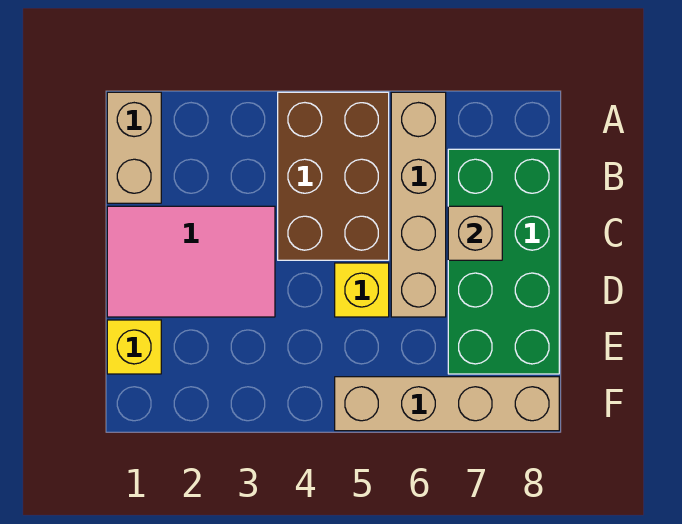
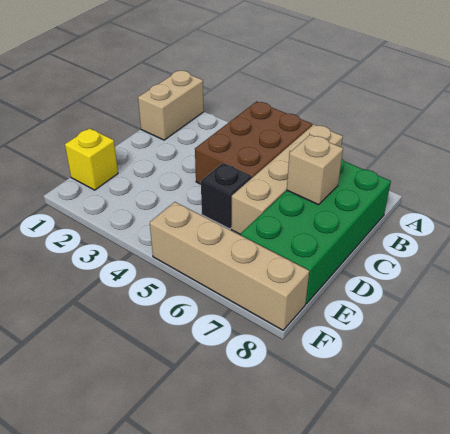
pink 2x3 tile [107,206,275,317] -> none
yellow 1x1 brick [335,263,389,317] -> black 1x1 brick [201,163,252,229]

